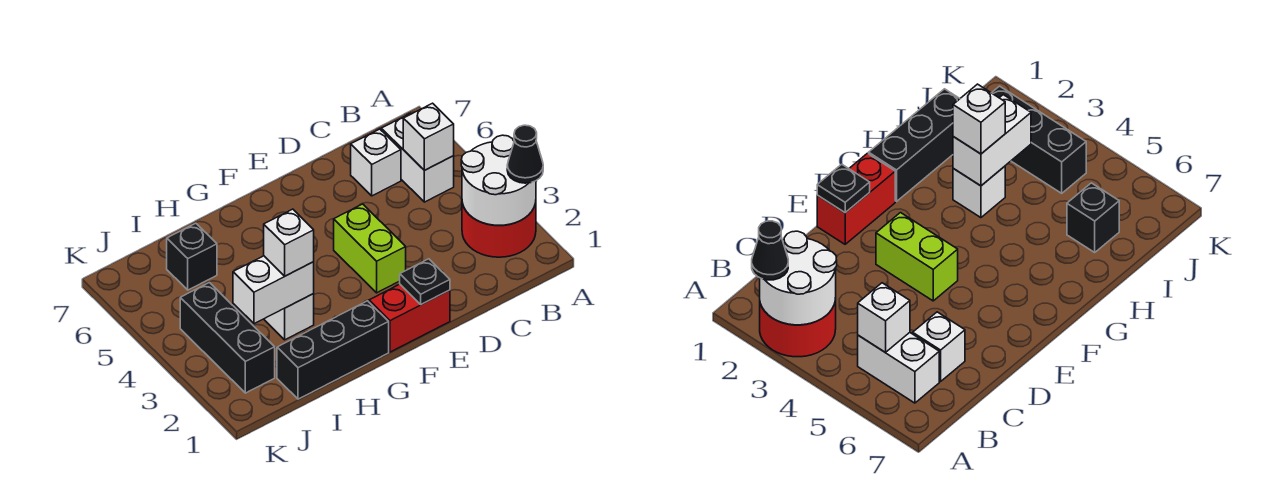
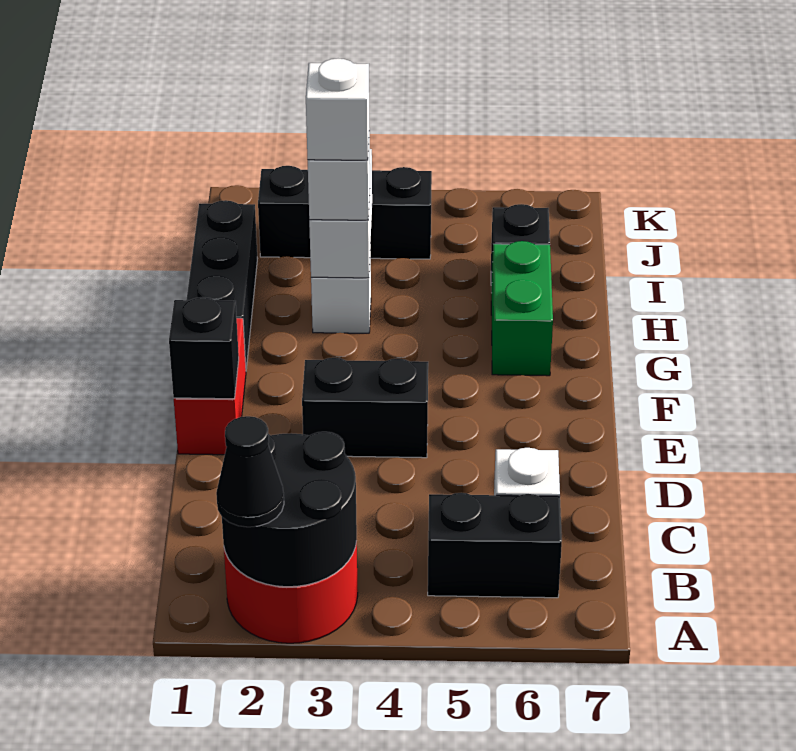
white 2x2 round brick [461,135,536,225] -> black 2x2 round brick [222,432,357,587]
white 1x2 brick [381,113,454,202] -> black 1x2 brick [428,493,562,598]
white 1x1 brick [403,103,454,170] -> white 1x1 brick moved to [306,59,369,160]
black 1x1 plate [400,259,450,304] -> black 1x1 brick [169,297,239,399]
lime 1x2 brick [334,204,406,293] -> black 1x2 brick [302,358,428,458]
none -> green 1x2 brick [491,241,553,376]

